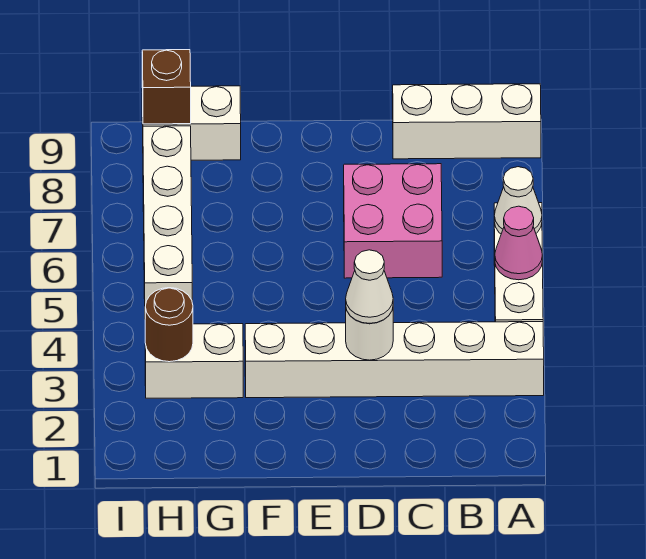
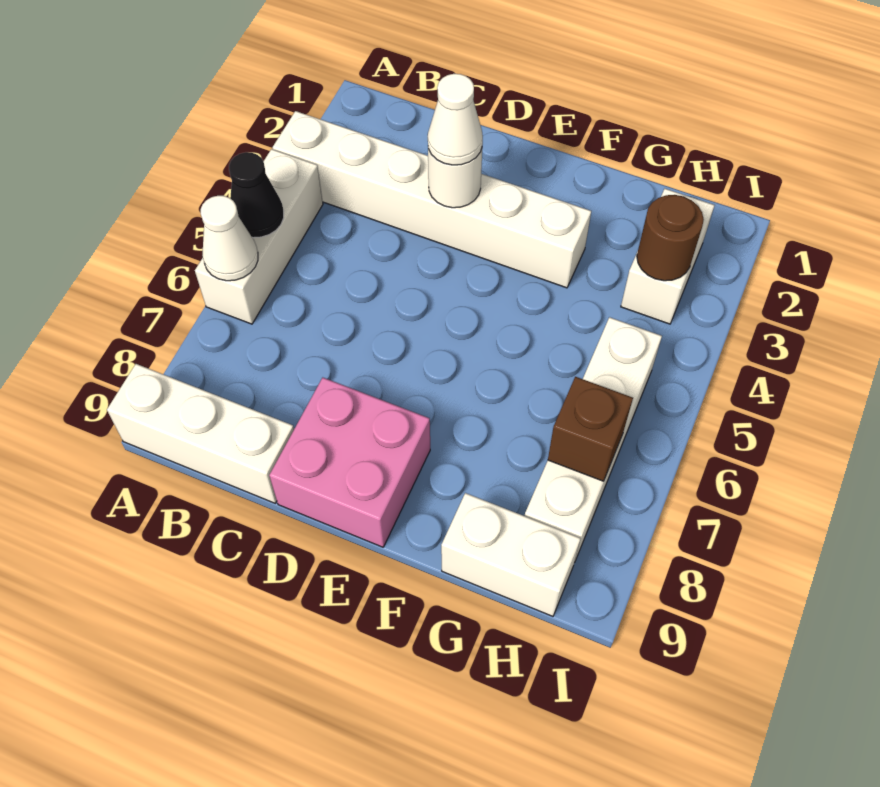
pink 1x1 cone [495,206,543,280] -> black 1x1 cone [229,152,284,238]
pink 2x2 brick [344,164,442,278] -> pink 2x2 brick moved to [269,378,430,547]
white 1x2 brick [145,324,243,398] -> white 1x2 brick turned to [621,189,715,324]
brown 1x1 brick [142,50,191,124] -> brown 1x1 brick moved to [548,377,633,481]

